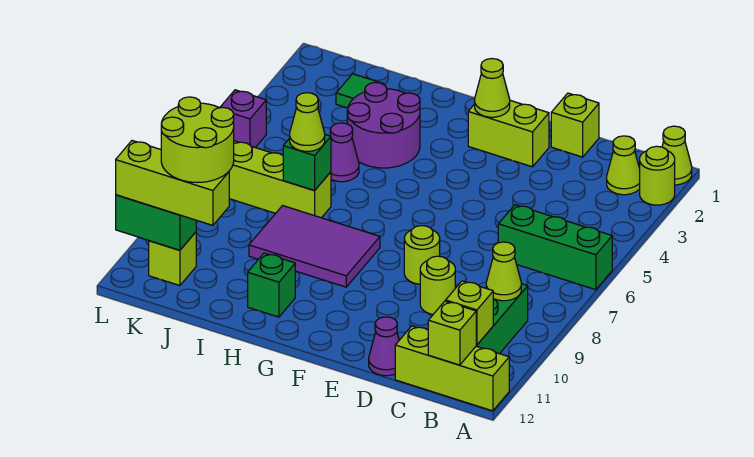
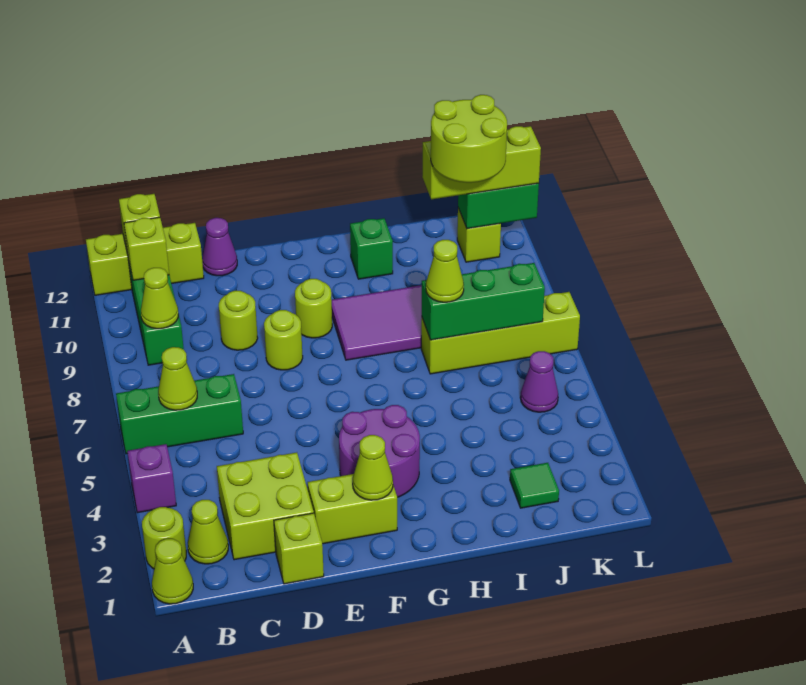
none -> lime 1x1 cone [158,347,197,410]
none -> lime 2x2 brick [217,452,314,560]
none -> lime 1x1 round brick [295,279,332,338]
purple 2x2 round brick [347,82,420,168] -> purple 2x2 round brick moved to [339,405,420,497]
purple 1x1 cone [330,123,359,182] -> purple 1x1 cone moved to [520,351,558,412]
green 1x1 brick [283,135,331,191] -> green 1x3 brick [422,263,545,340]
purple 1x1 brick [220,90,266,148] -> purple 1x1 brick moved to [127,444,176,513]

